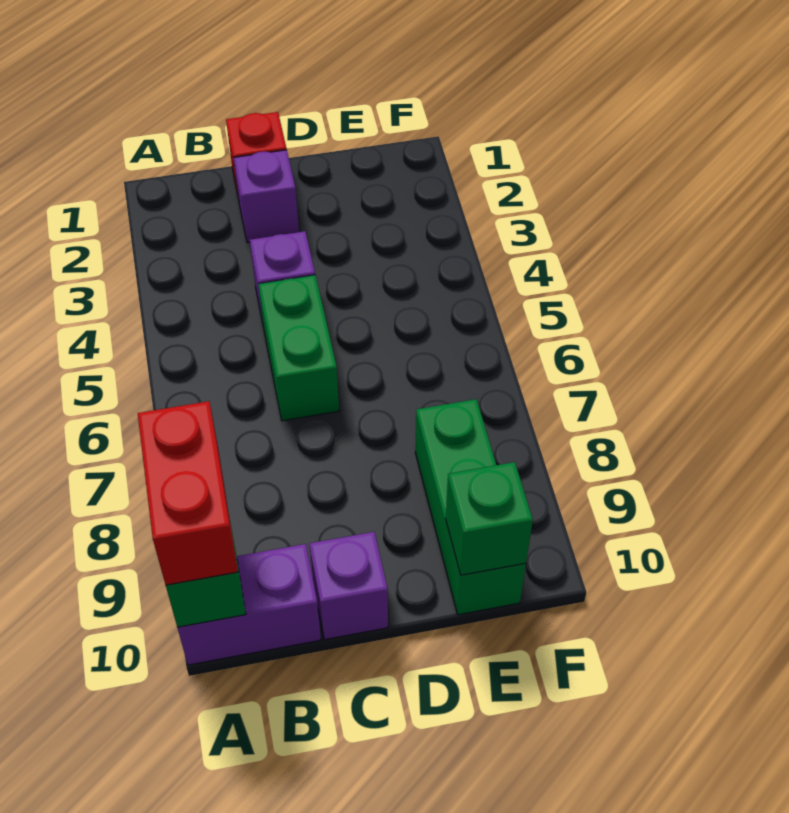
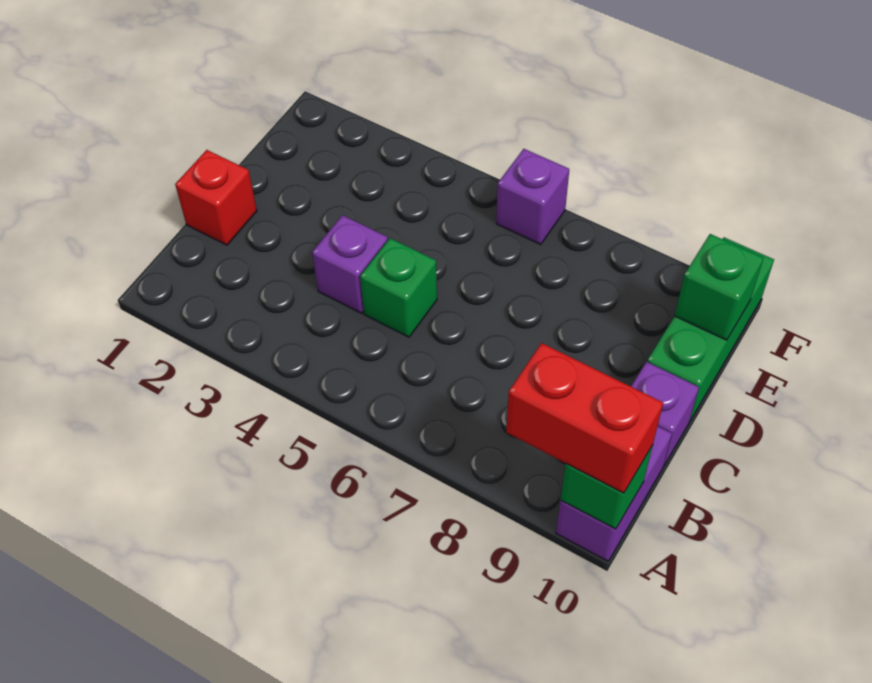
purple 1x1 brick [234,150,299,243] -> purple 1x1 brick moved to [496,149,569,244]
green 1x2 brick [258,275,339,421] -> green 1x1 brick [360,238,437,337]
green 1x3 brick [415,399,526,615] -> green 1x3 brick turned to [647,237,774,420]

